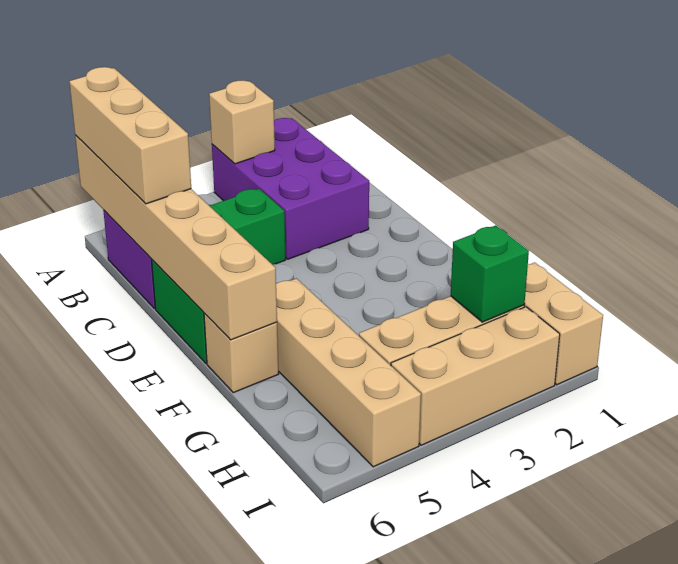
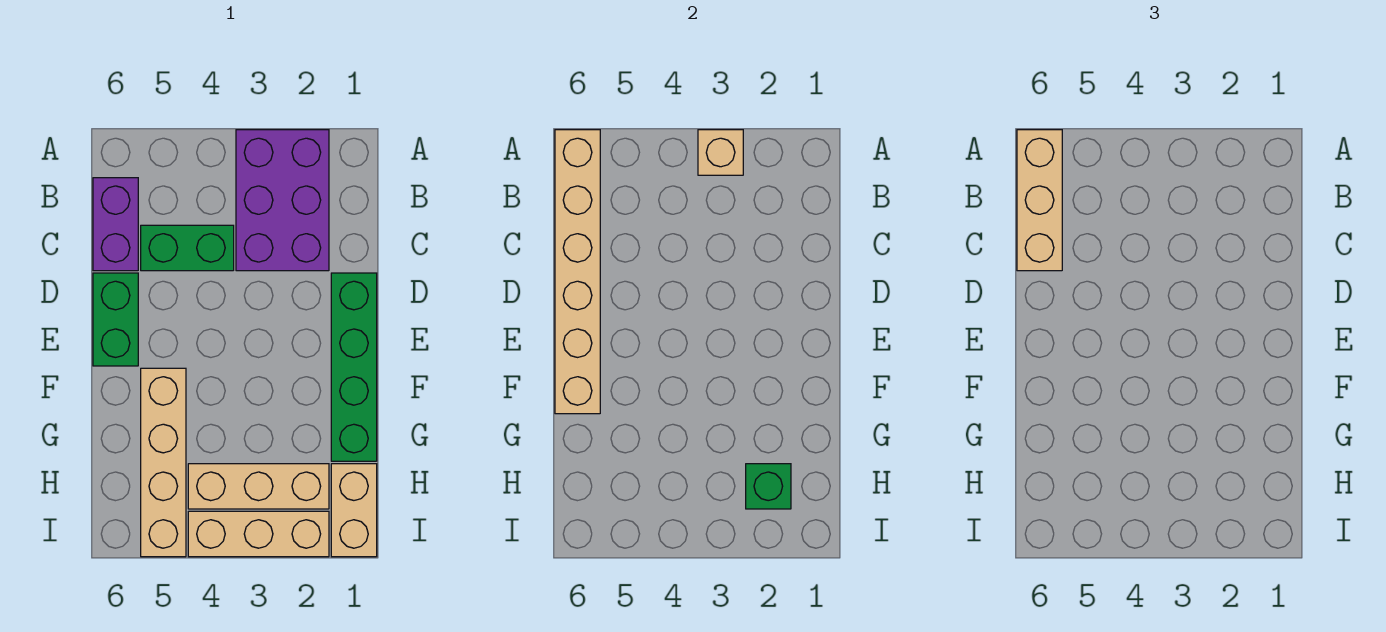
none -> green 1x4 brick [331,273,377,461]
tan 1x1 brick [204,313,279,393] -> none

